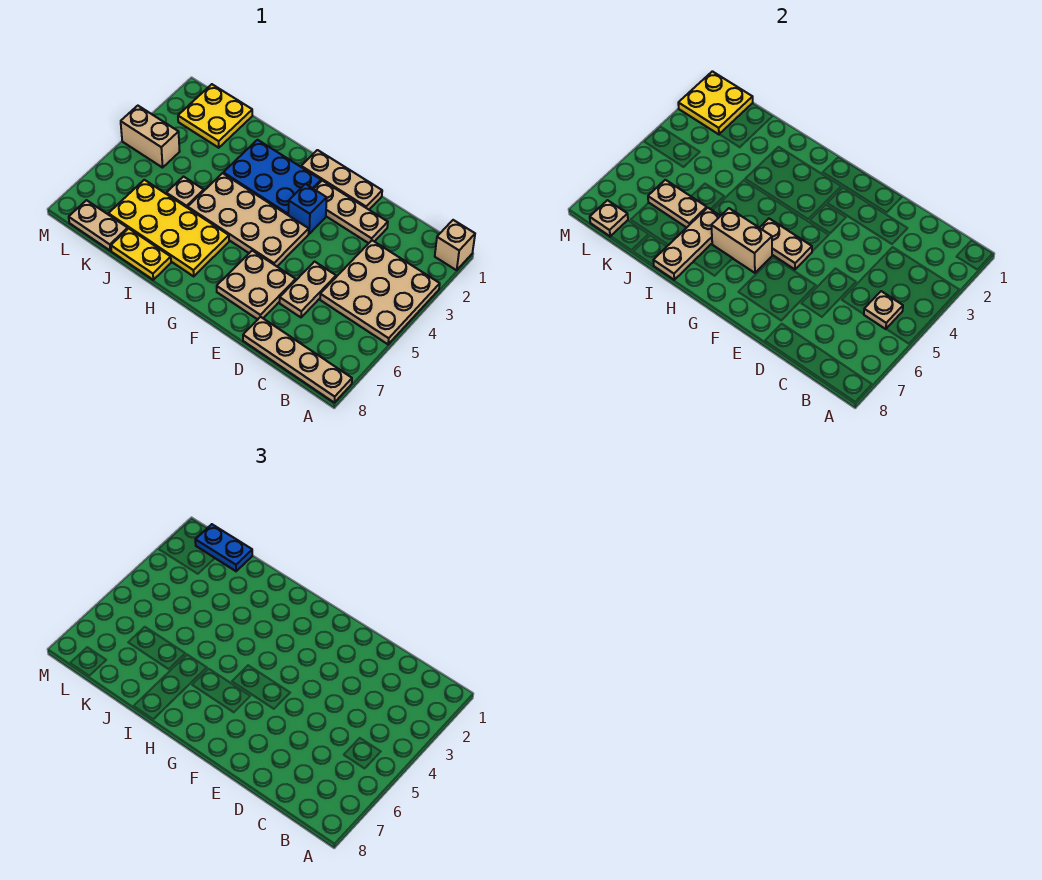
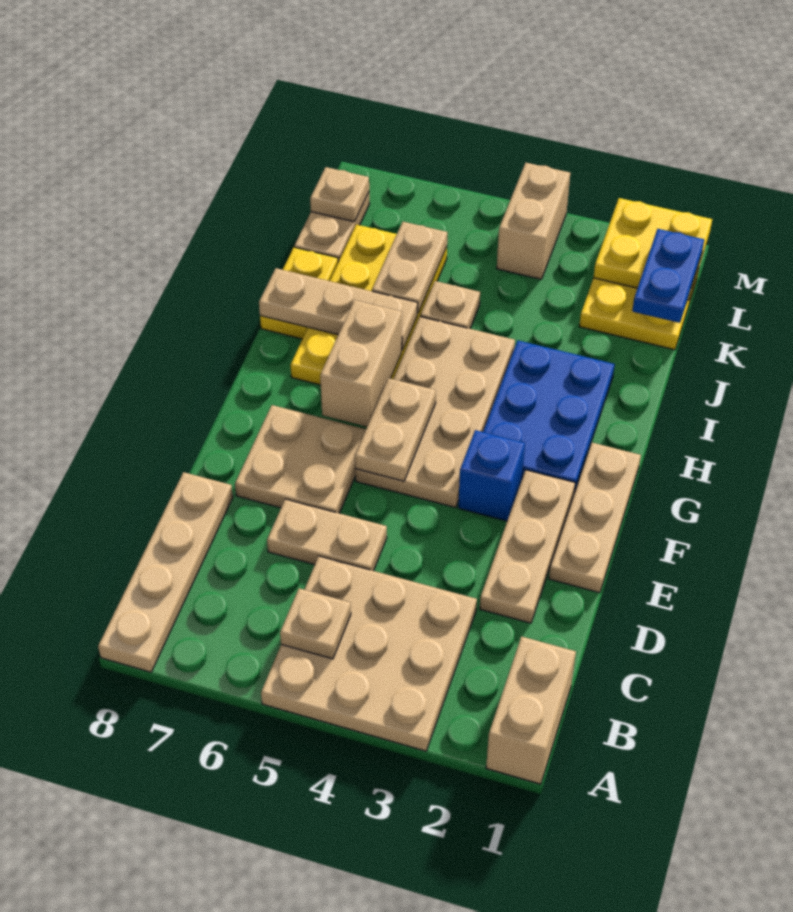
tan 1x1 brick [435,220,475,270] -> tan 1x2 brick [486,637,576,784]

